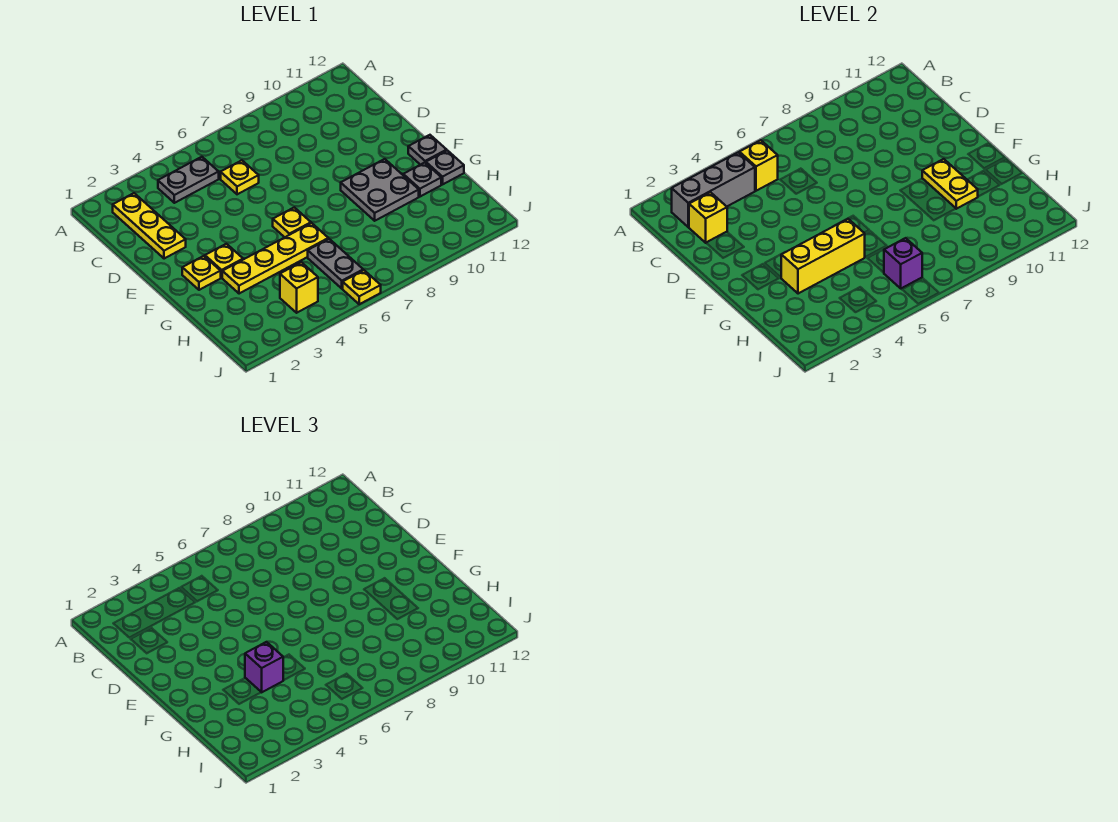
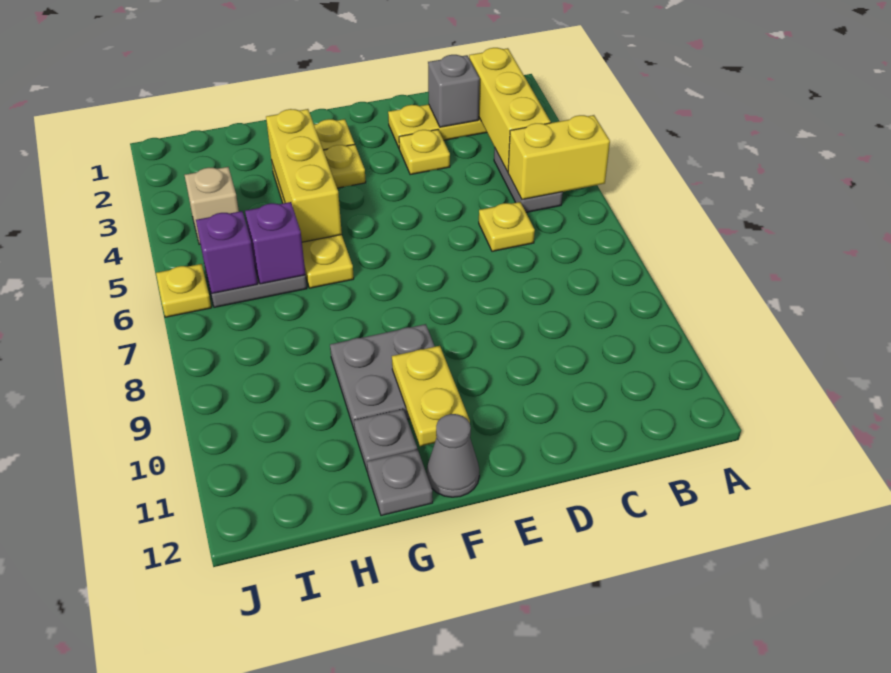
grey 1x3 brick [672,152,755,227] -> yellow 1x3 brick [469,48,551,172]
yellow 1x1 brick [739,140,778,191] -> yellow 1x2 brick [508,115,610,200]
yellow 1x1 brick [689,192,727,243] -> grey 1x1 brick [428,55,480,127]
yellow 1x1 plate [273,207,311,237] -> yellow 1x1 plate moved to [399,130,450,175]
yellow 1x2 plate [922,159,978,209] -> yellow 1x2 plate turned to [392,346,470,446]
grey 1x1 plate [408,135,447,165] -> grey 1x1 cone [427,414,479,497]
purple 1x1 brick [245,642,283,692] -> purple 1x1 brick moved to [245,202,306,284]
yellow 1x1 brick [280,262,318,313] -> tan 1x1 brick [185,167,239,244]

